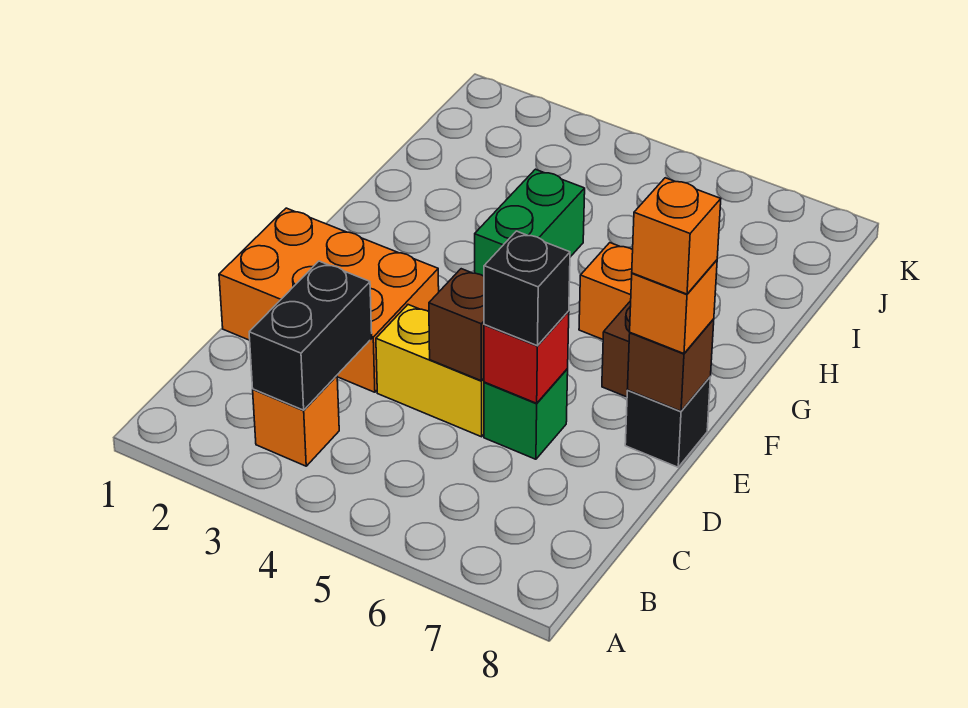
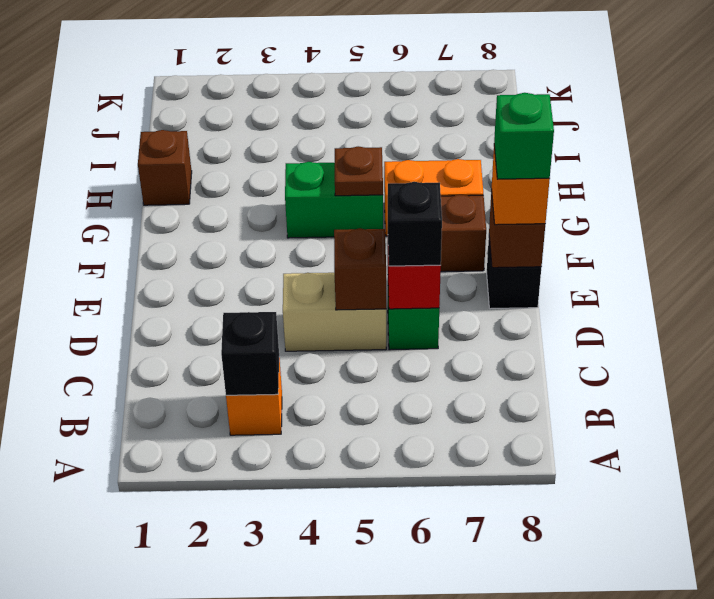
black 1x2 brick [249,261,372,410] -> black 1x1 brick [221,312,279,395]
orange 2x3 brick [219,208,439,392] -> none
yellow 1x2 brick [376,305,484,437] -> tan 1x2 brick [283,273,386,351]
orange 1x1 brick [632,178,721,294] -> green 1x1 brick [494,93,554,179]
green 1x2 brick [475,169,585,276] -> green 1x2 brick turned to [285,162,383,238]
none -> brown 1x1 plate [335,146,383,196]
none -> brown 1x1 brick [138,130,192,205]

